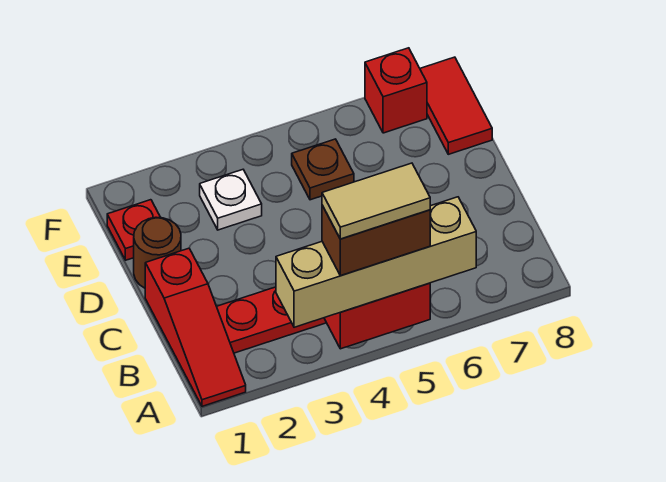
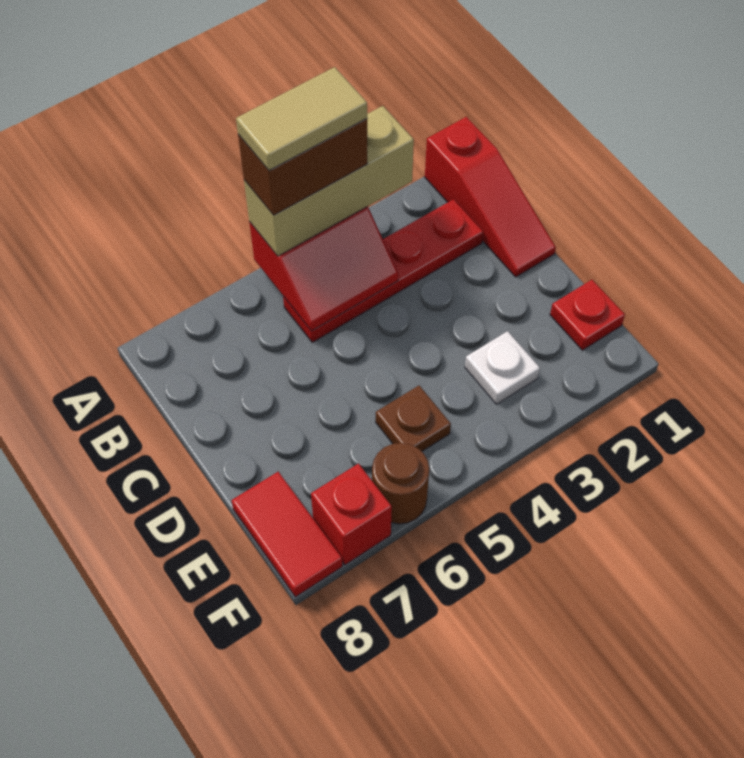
red 1x3 slope [145,248,246,406] -> red 1x3 slope turned to [425,117,556,277]
tan 1x4 brick [276,197,476,327] -> tan 1x3 brick [244,106,414,256]
brown 1x1 round brick [134,217,181,288] -> brown 1x1 round brick moved to [372,443,429,524]

